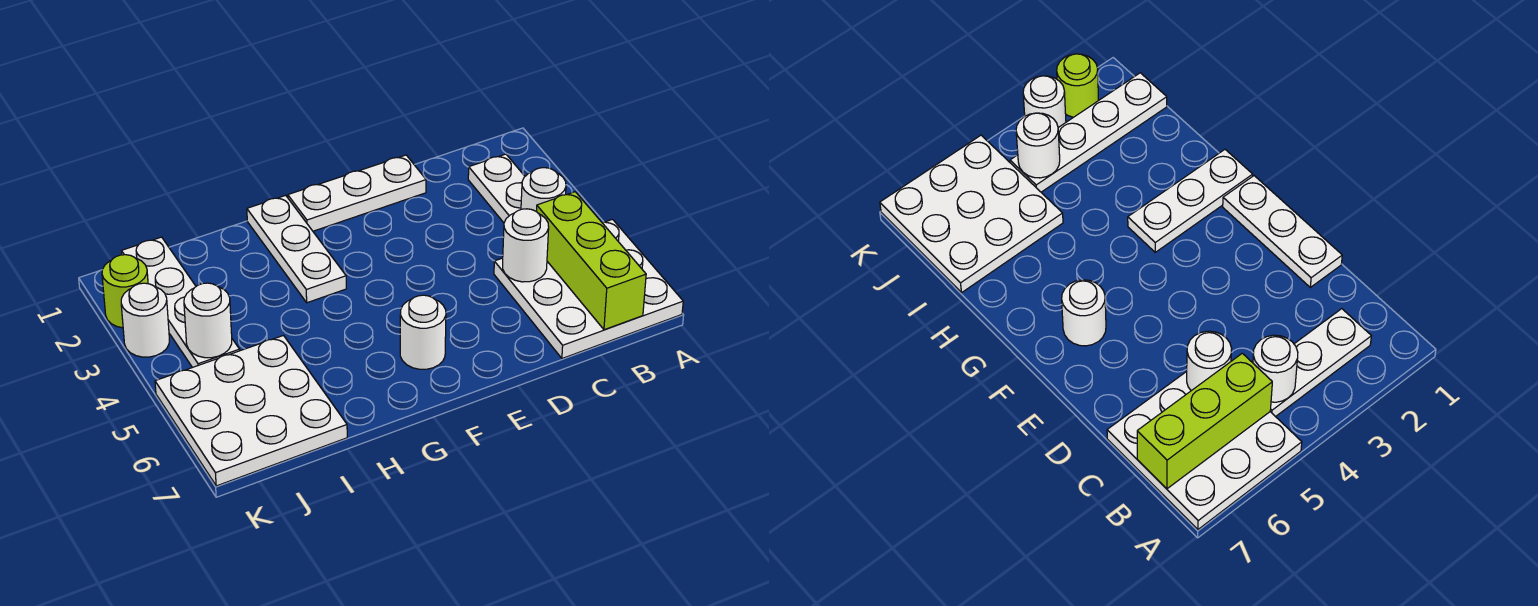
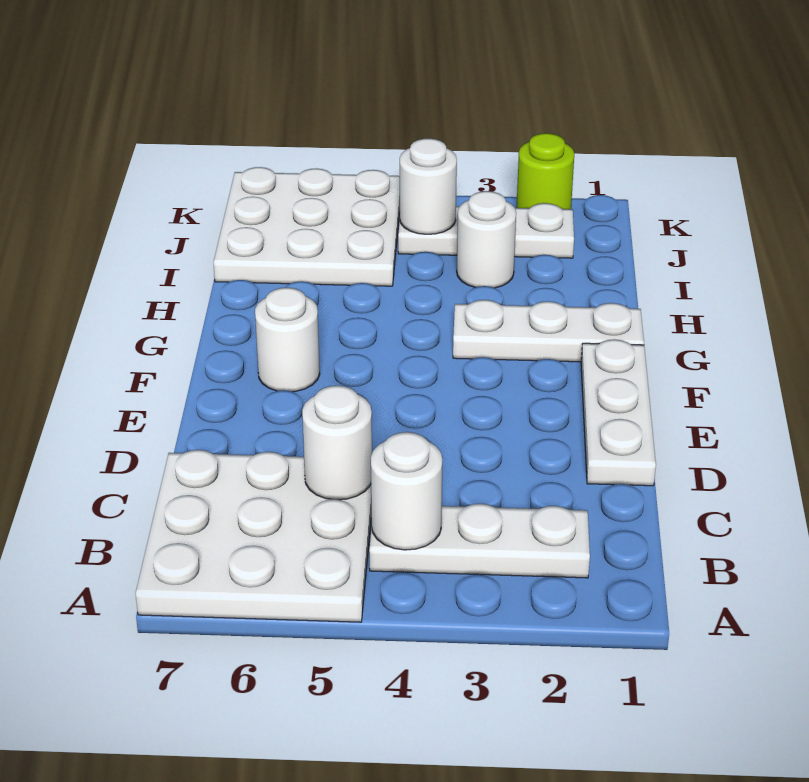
lime 1x3 brick [536,192,646,330] -> none
white 1x4 plate [122,237,240,368] -> white 1x3 plate [398,203,574,258]
white 1x1 round brick [121,283,169,357] -> white 1x1 round brick moved to [457,191,516,288]

